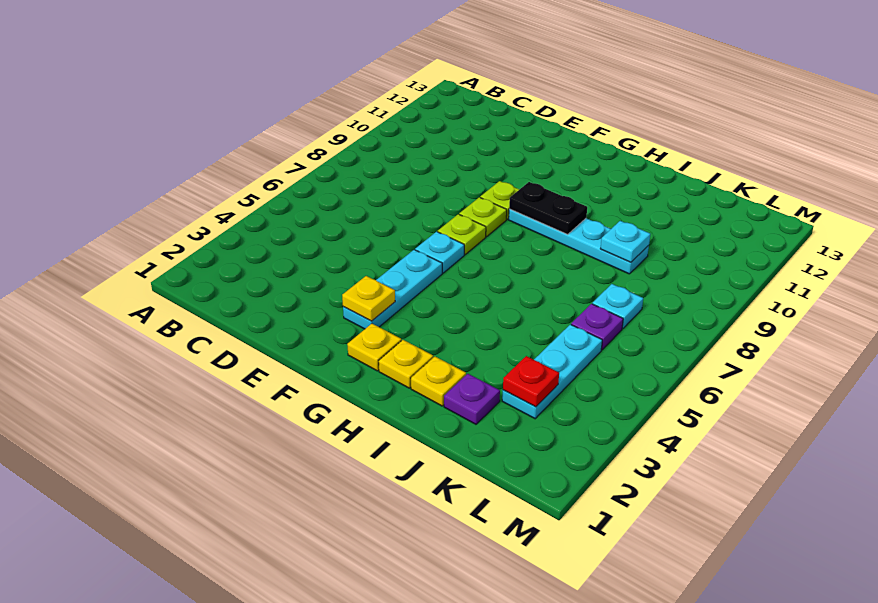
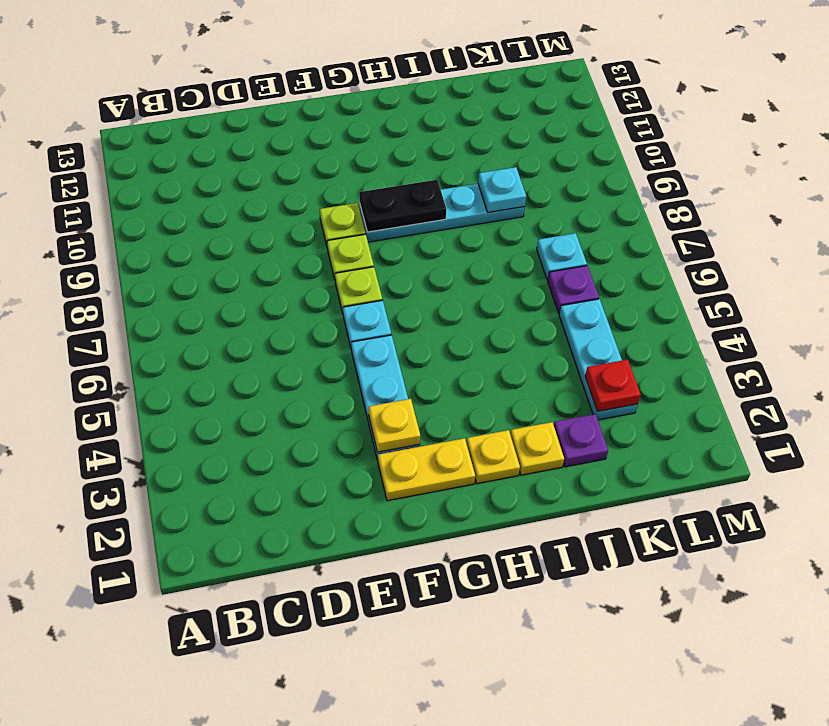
yellow 1x1 plate [347,324,401,371] -> yellow 1x2 plate [378,438,475,501]

